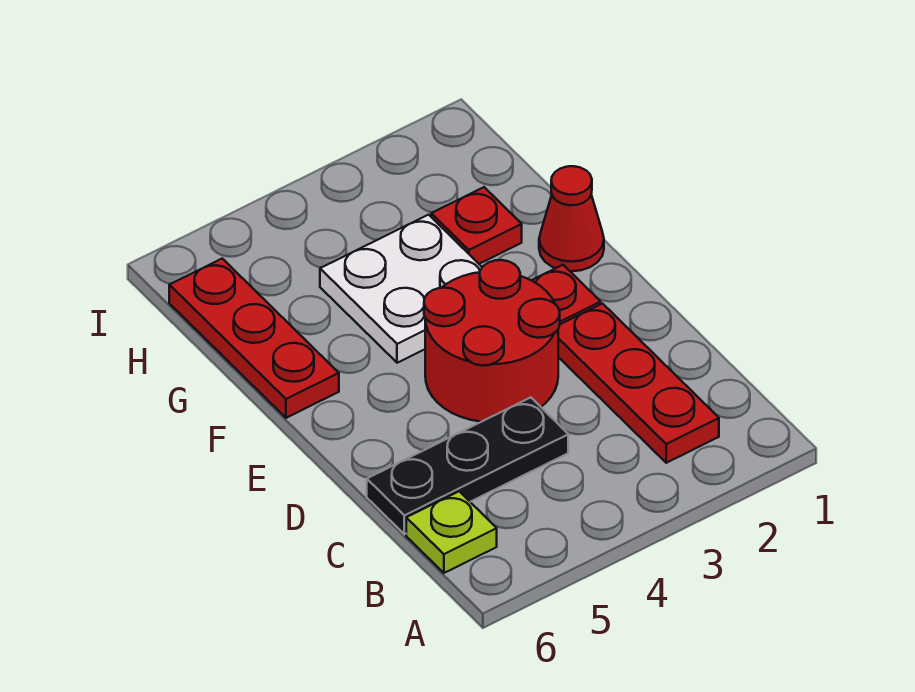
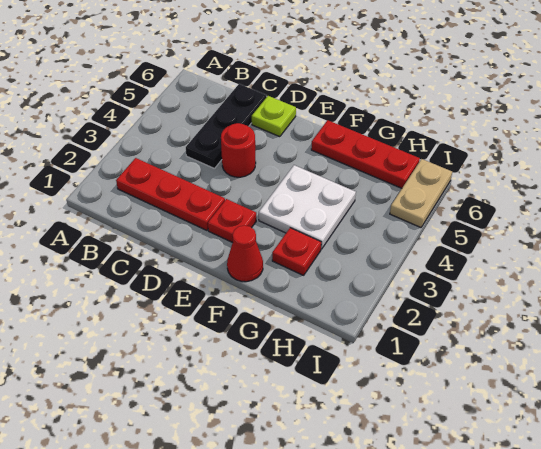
lime 1x1 plate [406,491,497,573] -> lime 1x1 plate moved to [252,96,296,137]
red 2x2 round brick [424,260,560,422] -> red 1x1 round brick [221,123,256,177]
none -> tan 1x2 plate [390,159,452,227]

